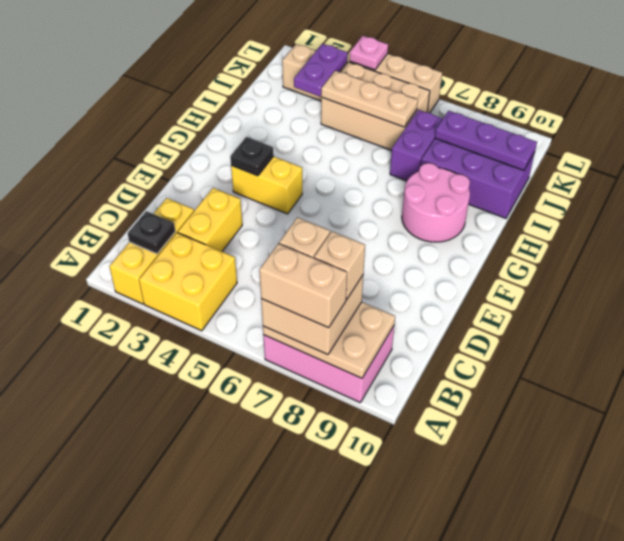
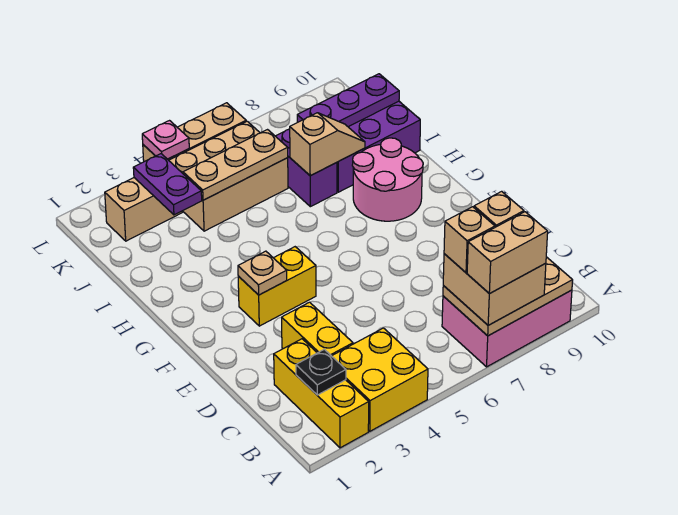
black 1x1 plate [230,137,274,176] -> tan 1x1 plate [238,251,287,295]
none -> tan 1x2 slope [290,113,365,176]

